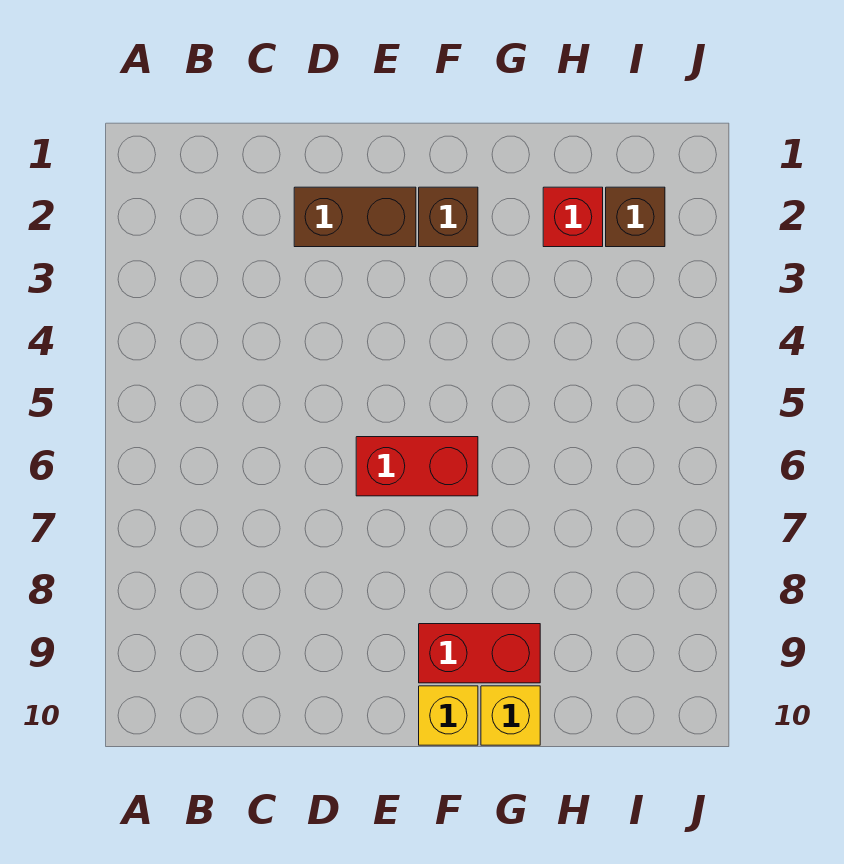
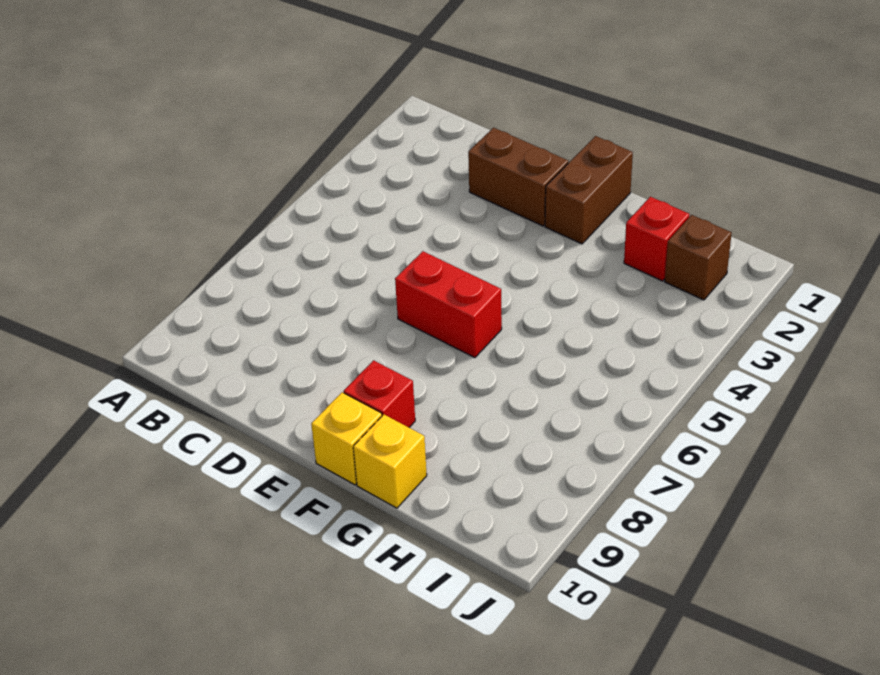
brown 1x1 brick [419,187,478,247] -> brown 1x2 brick [545,136,633,244]
red 1x2 brick [419,624,540,683] -> red 1x1 brick [344,360,415,427]

